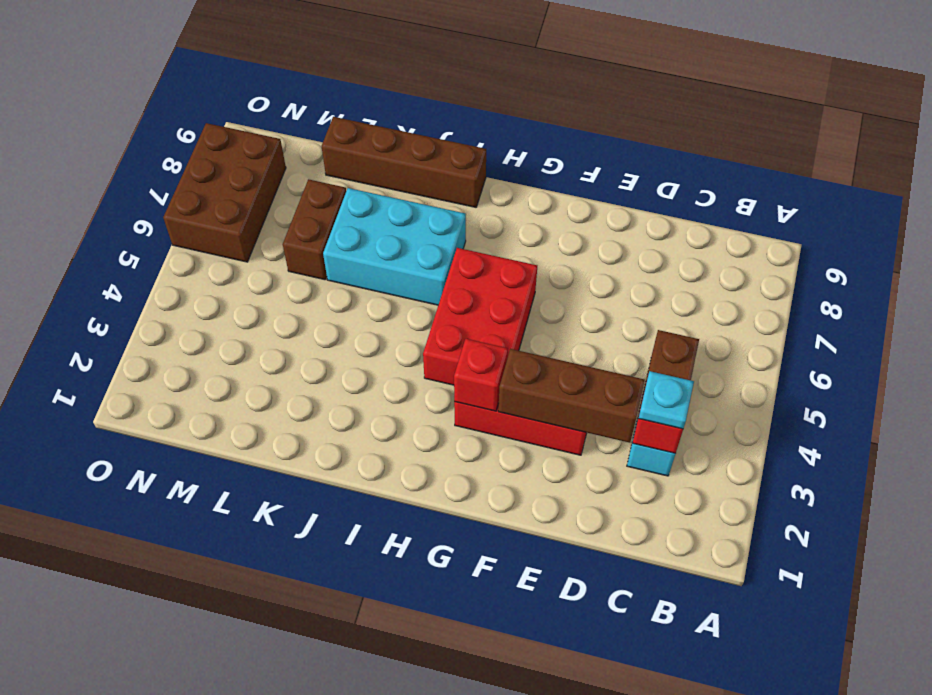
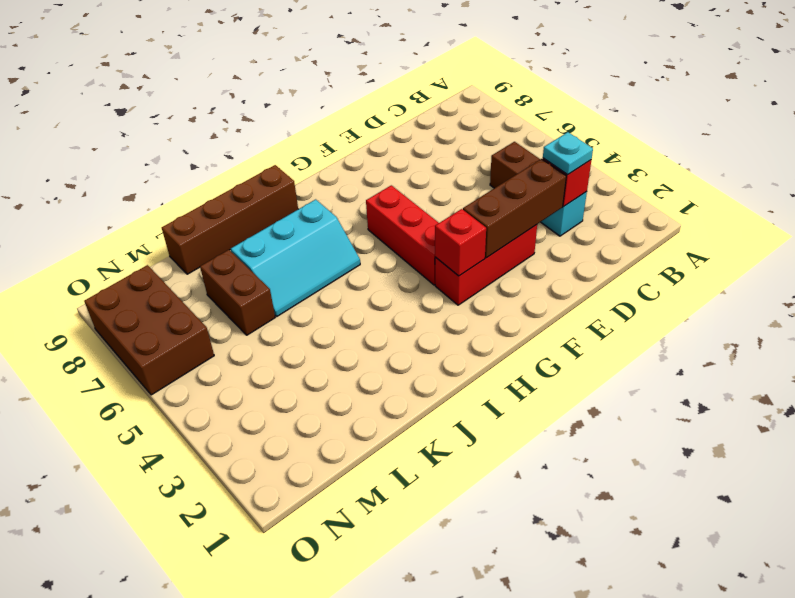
red 2x3 brick [423,248,537,385] -> red 1x3 brick [366,185,438,285]
cyan 2x3 brick [323,188,466,305] -> cyan 2x3 slope [231,199,360,316]

